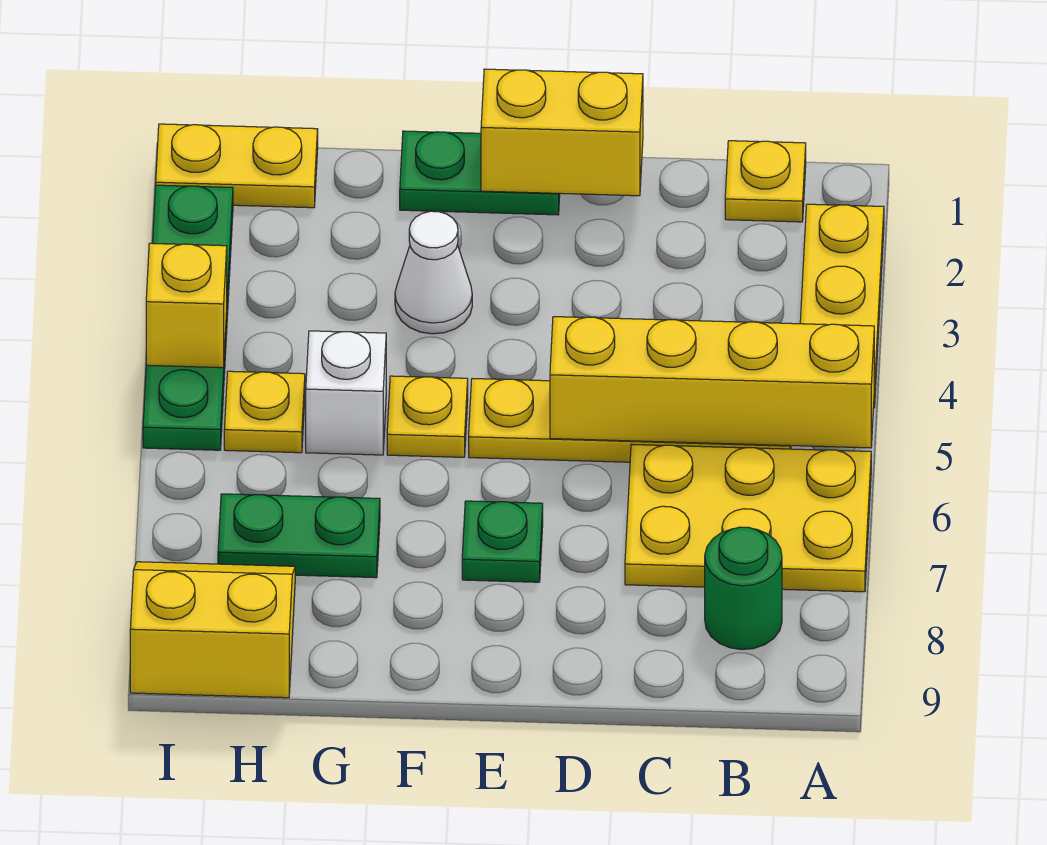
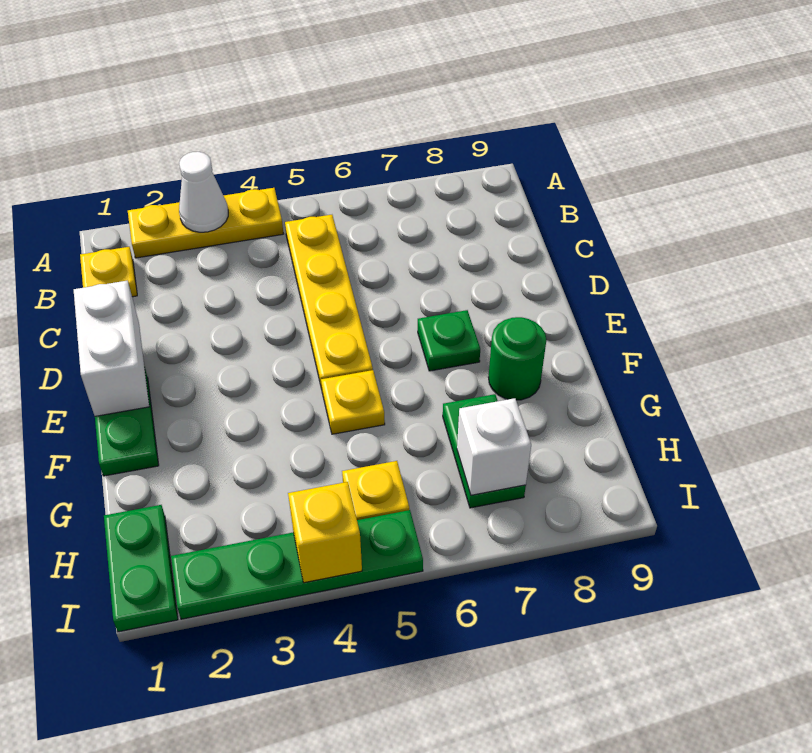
yellow 1x4 brick [550,317,874,448] -> none
yellow 2x3 plate [625,444,871,592] -> none
green 1x1 round brick [705,527,782,650] -> green 1x1 round brick moved to [488,317,546,400]
yellow 1x2 brick [481,69,643,196] -> white 1x2 brick [74,281,149,416]
white 1x1 cone [395,211,472,334] -> white 1x1 cone moved to [179,152,228,232]
white 1x1 brick [306,331,386,455] -> white 1x1 brick moved to [457,398,531,495]
yellow 1x2 plate [156,124,318,208] -> green 1x2 plate [104,505,178,632]
yellow 2x2 slope [130,562,295,698] -> none

